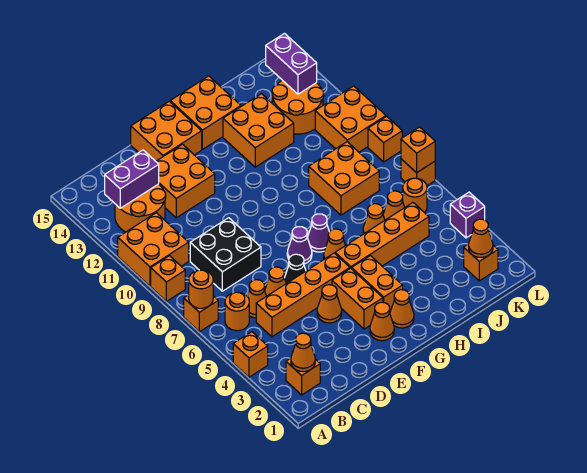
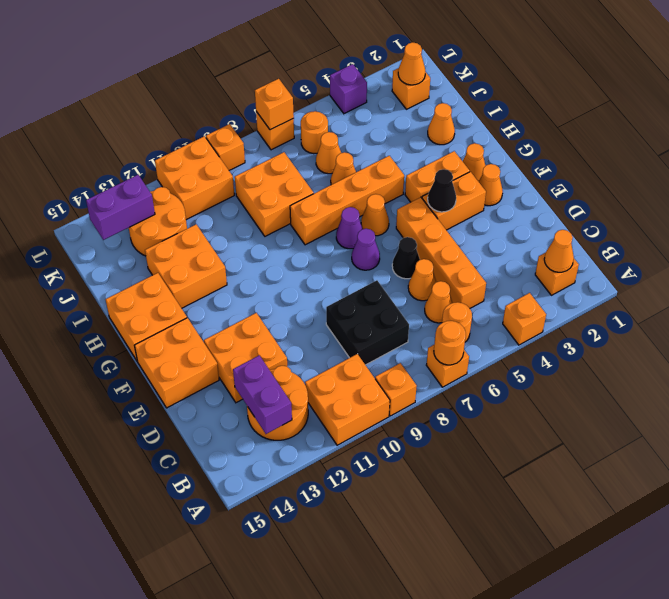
orange 1x1 cone [317,285,342,323] -> orange 1x1 cone moved to [428,103,455,145]
none -> black 1x1 cone [428,169,456,212]
orange 1x4 brick [335,203,429,269] -> orange 1x4 brick turned to [290,156,404,245]

